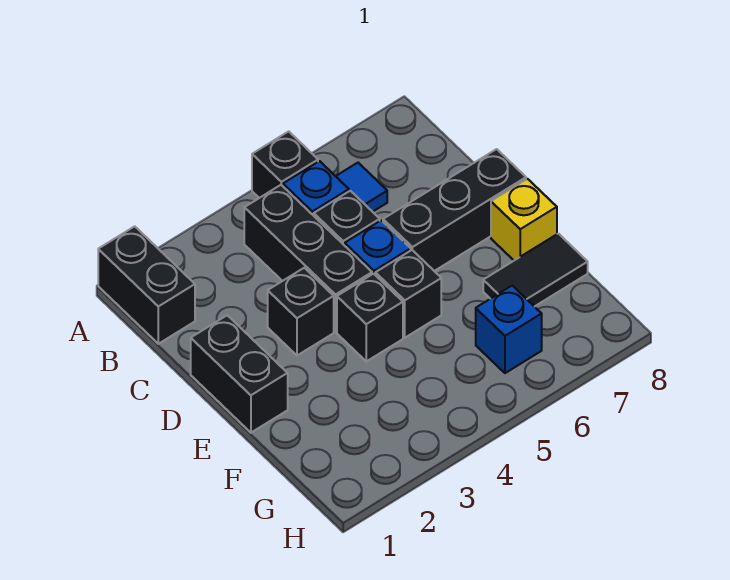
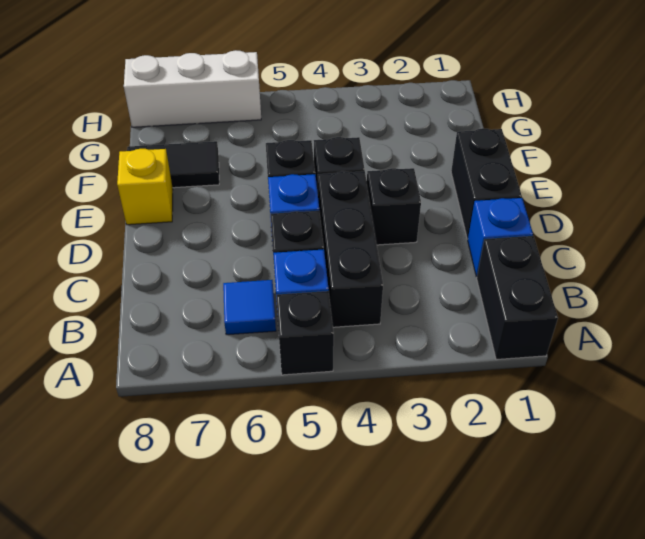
black 1x3 brick [383,149,526,271] -> none
blue 1x1 brick [476,286,542,373] -> blue 1x1 brick moved to [468,198,533,277]
none -> white 1x3 brick [124,50,261,127]

